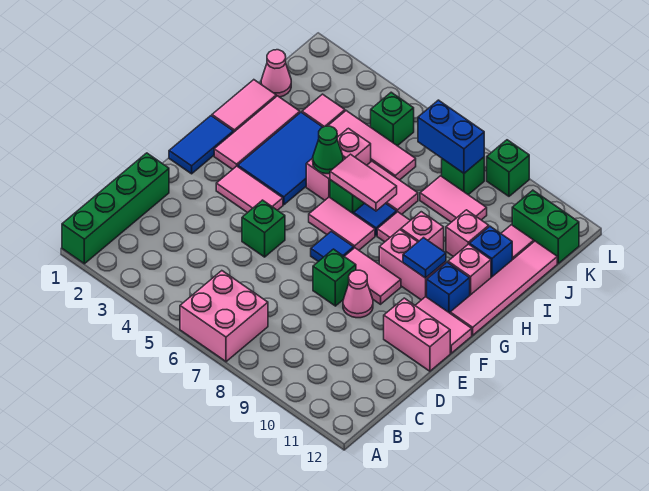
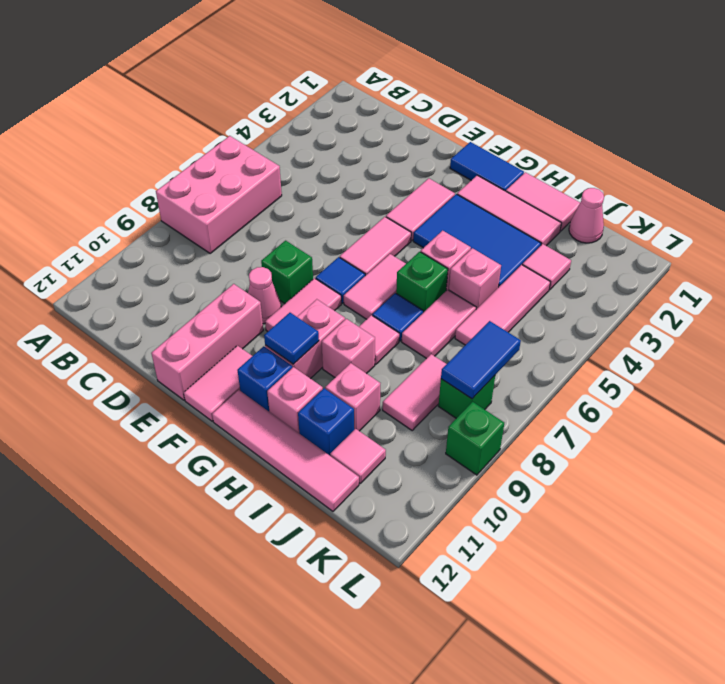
green 1x4 brick [62,153,169,264] -> none
pink 2x2 brick [180,271,268,362] -> pink 2x3 brick [156,136,282,253]
green 1x1 brick [242,200,285,257] -> none
pink 1x2 brick [384,298,450,371] -> pink 1x3 brick [151,284,263,400]
green 1x1 cone [313,126,343,174] -> none
pink 1x2 tile [330,154,397,211] -> pink 1x2 tile moved to [340,217,411,276]
green 1x1 brick [371,92,414,146] -> none
blue 1x2 brick [418,100,484,173] -> blue 1x2 tile [441,321,521,399]
green 1x2 brick [512,190,579,263] -> none

